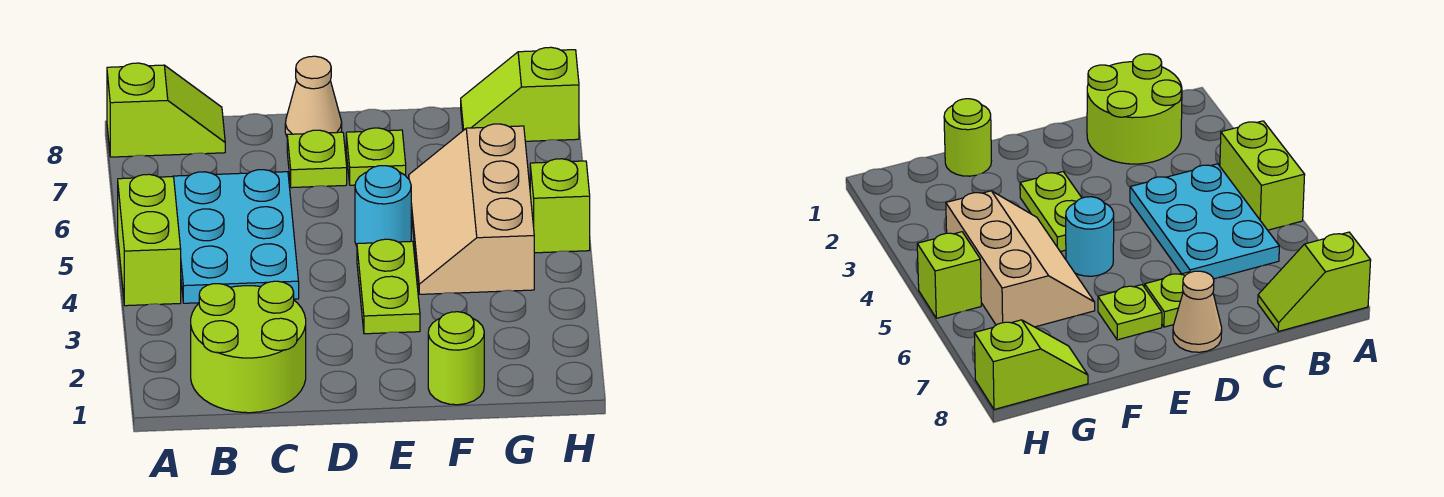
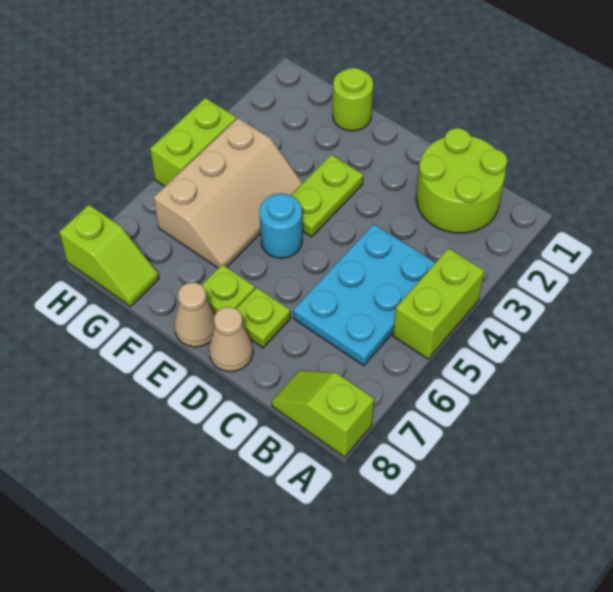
none -> tan 1x1 cone [174,282,215,347]
lime 1x1 brick [530,159,590,253] -> lime 1x2 brick [150,98,236,186]

